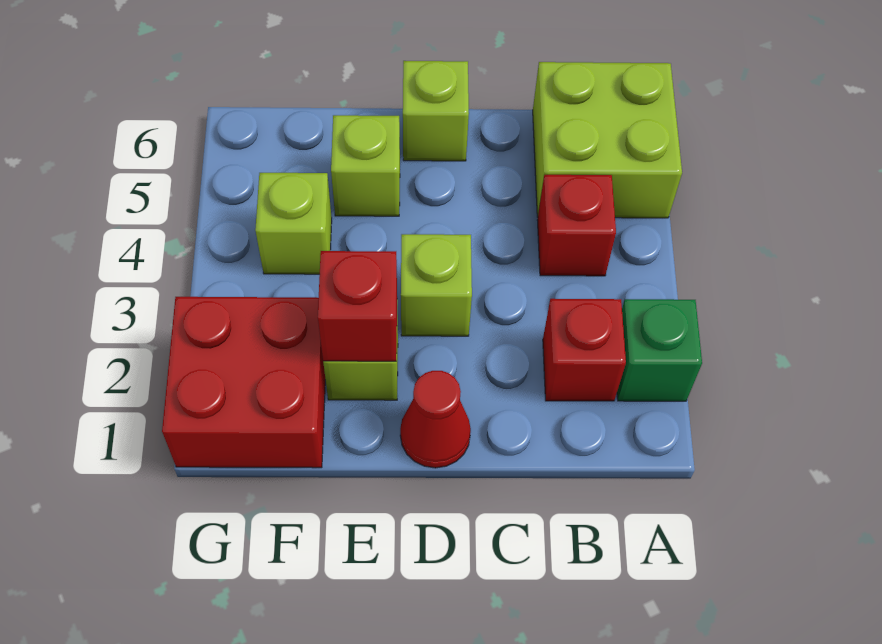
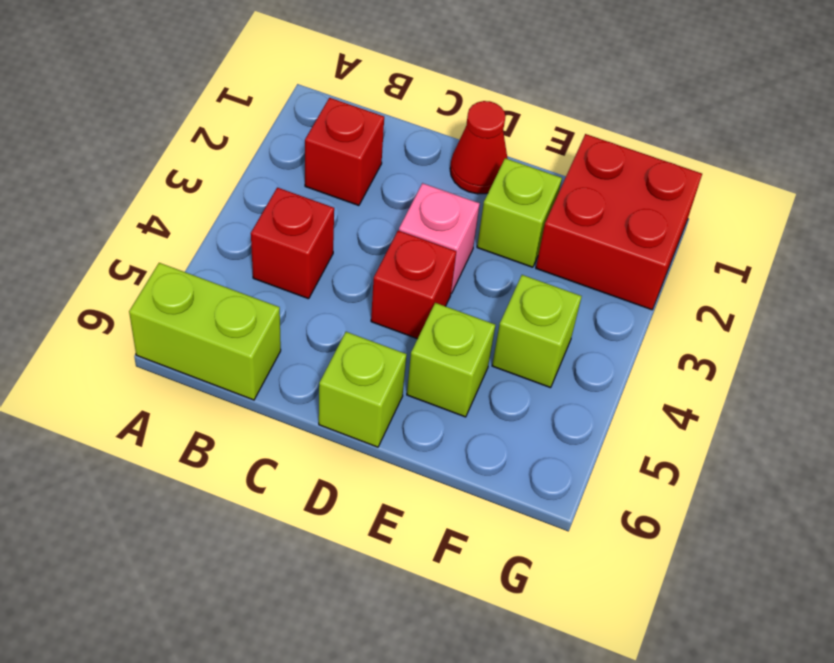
green 1x1 brick [617,299,702,401] -> none
lime 2x2 brick [533,62,682,218] -> lime 1x2 brick [129,263,281,400]
lime 1x1 brick [401,234,472,336] -> pink 1x1 brick [399,183,480,294]
red 1x1 brick [318,251,397,361] -> red 1x1 brick moved to [371,231,456,339]

